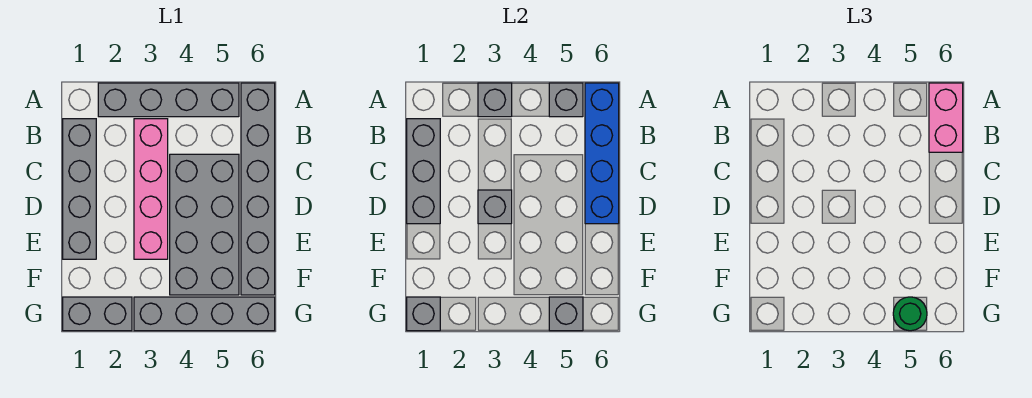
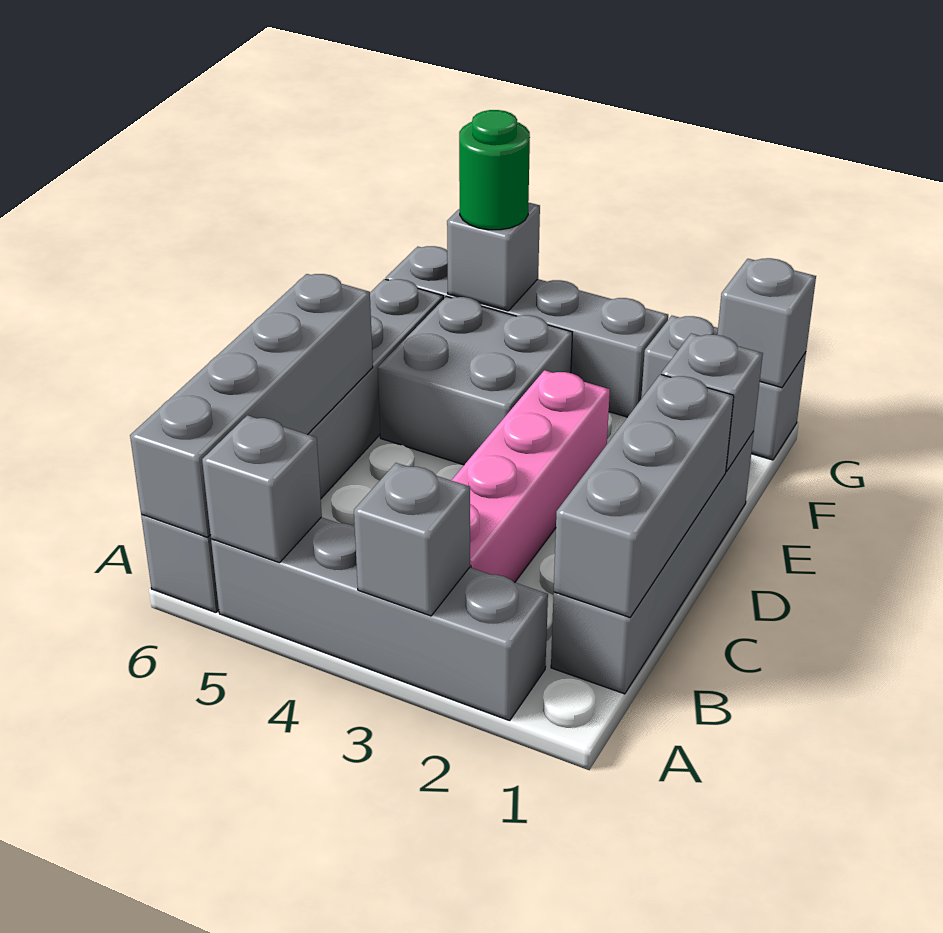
blue 1x4 brick [585,83,619,224] -> grey 1x4 brick [130,274,373,537]
pink 1x2 brick [929,83,963,152] -> none
grey 2x4 brick [170,154,239,295] -> grey 2x2 brick [378,297,573,465]
grey 1x1 brick [478,190,512,224] -> grey 1x1 brick moved to [661,333,763,471]

